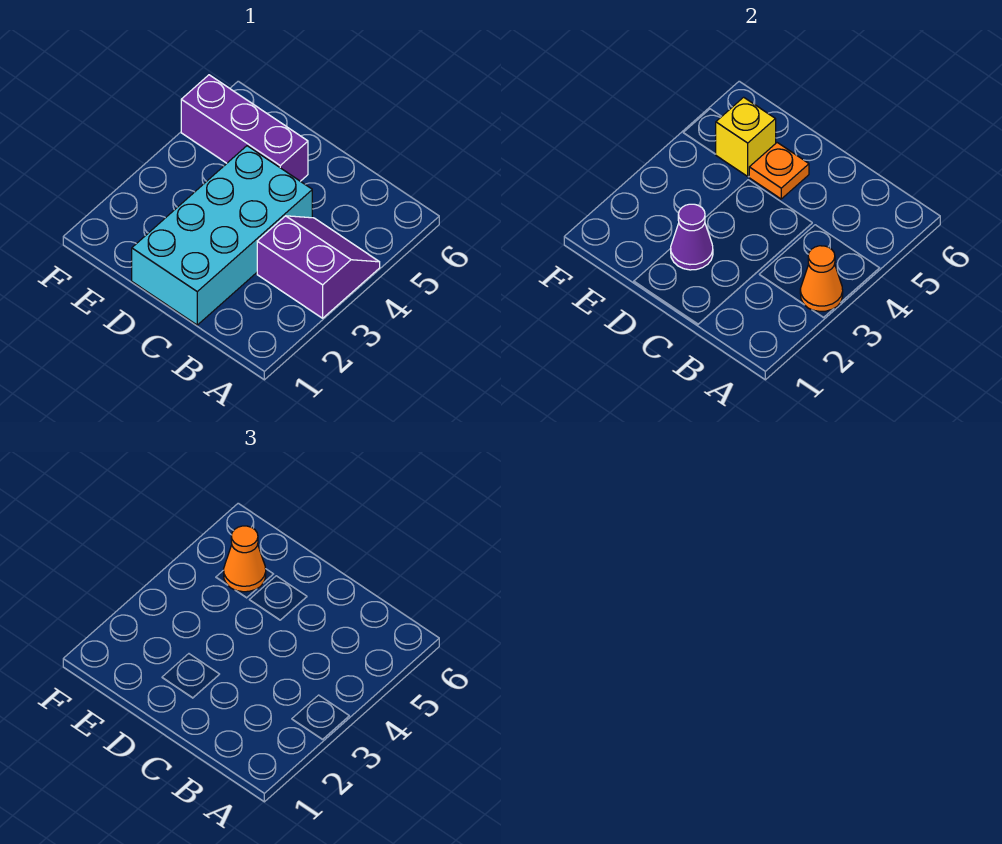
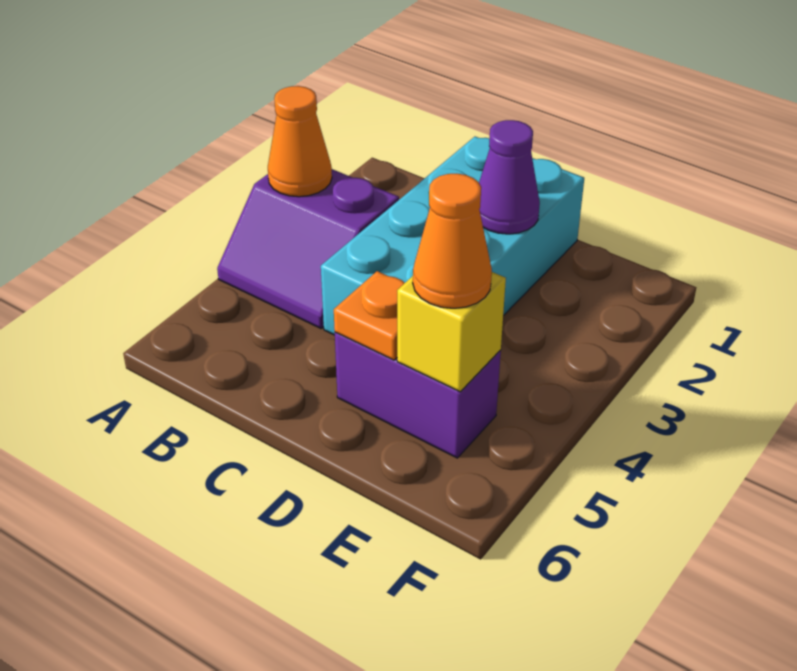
purple 1x3 brick [181,75,308,181] -> purple 1x2 brick [335,332,501,458]

